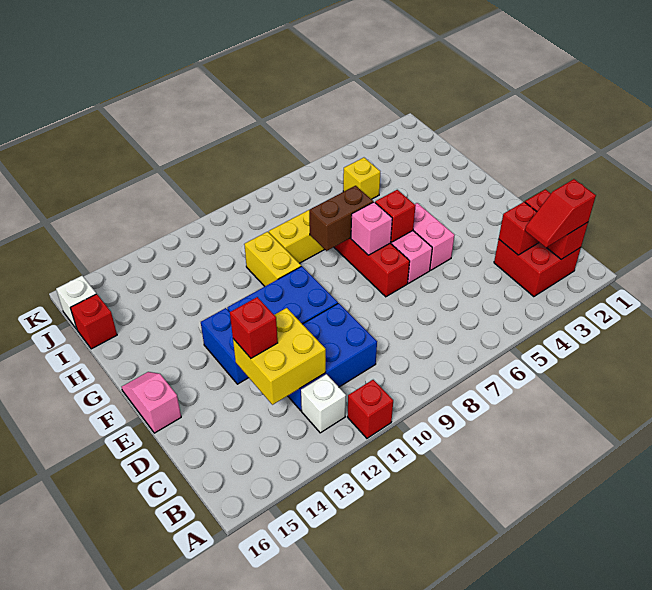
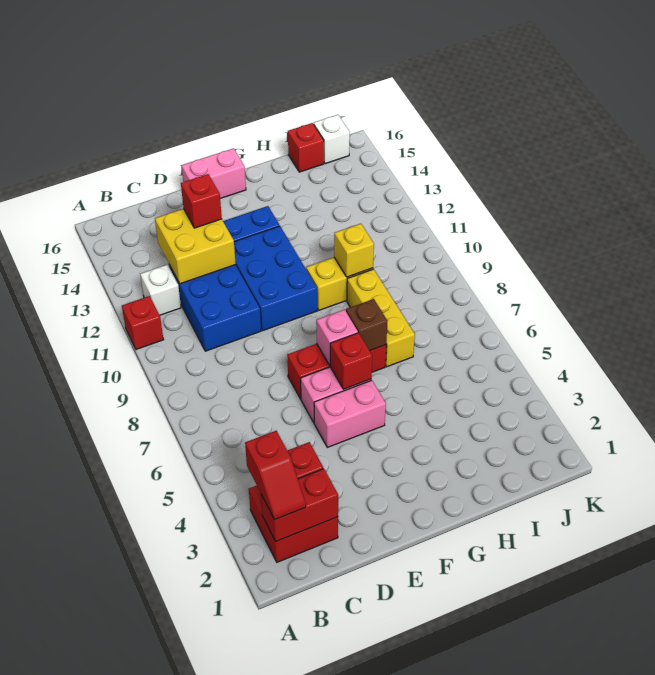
red 1x2 slope [525,179,596,248] -> red 1x2 slope turned to [245,431,306,520]
pink 1x2 slope [122,372,181,433] -> pink 1x2 brick [182,148,246,198]
brown 1x2 brick [309,186,373,251] -> brown 1x1 brick [346,299,387,351]
yellow 1x1 brick [343,158,380,199] -> yellow 1x1 brick moved to [334,224,374,277]

